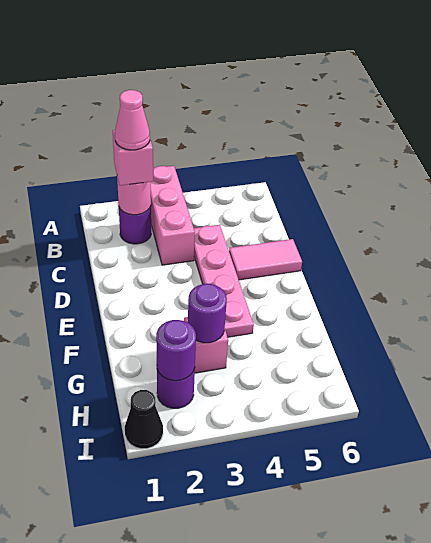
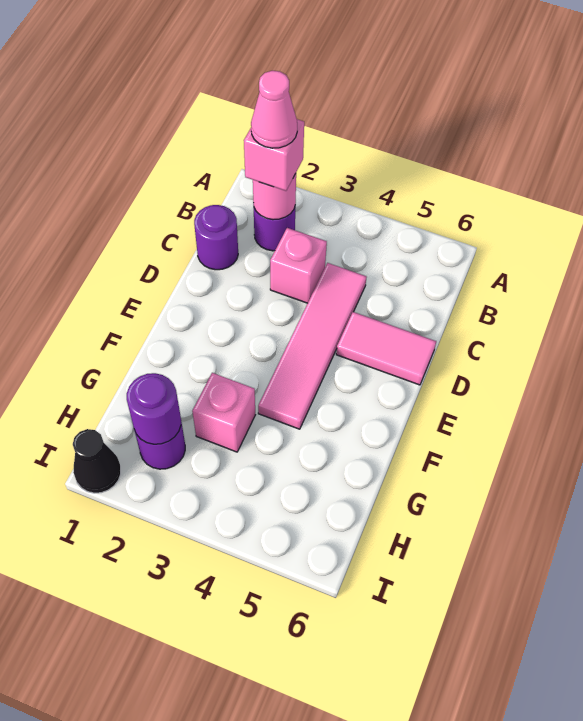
pink 1x3 brick [151,166,195,265] -> pink 1x1 brick [270,228,327,303]
pink 1x4 plate [194,225,254,337] -> pink 1x4 tile [258,263,367,429]
purple 1x1 round brick [188,284,227,343] -> purple 1x1 round brick moved to [194,205,238,270]

